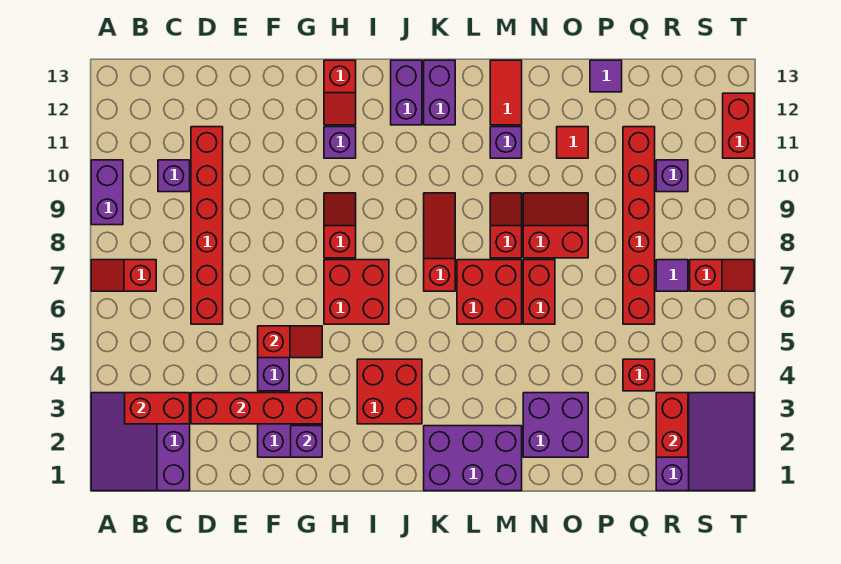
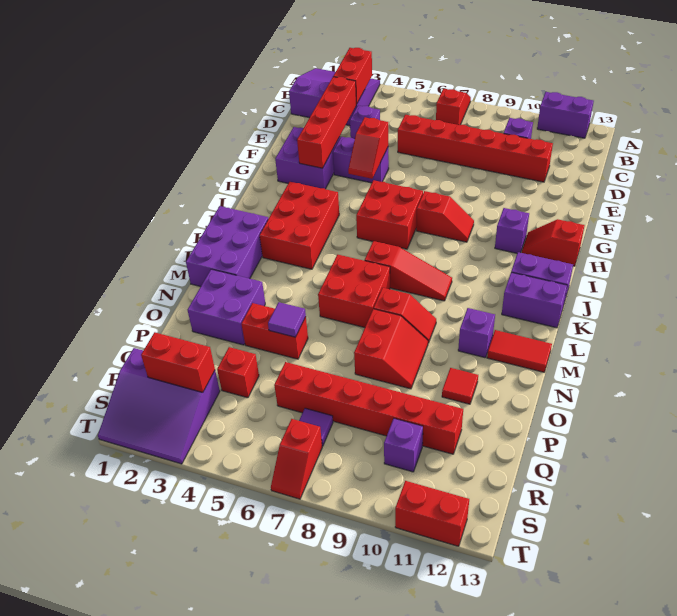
purple 1x2 brick [91,160,123,225] -> purple 1x2 brick moved to [537,92,594,138]
purple 1x1 brick [291,426,322,457] -> purple 1x1 brick moved to [350,106,380,139]
red 2x2 brick [357,359,422,424] -> red 2x3 brick [260,182,339,269]
red 1x2 brick [523,260,555,324] -> red 1x2 brick moved to [242,303,308,359]
purple 1x1 tile [590,60,622,92] -> purple 1x1 tile moved to [268,302,306,337]

